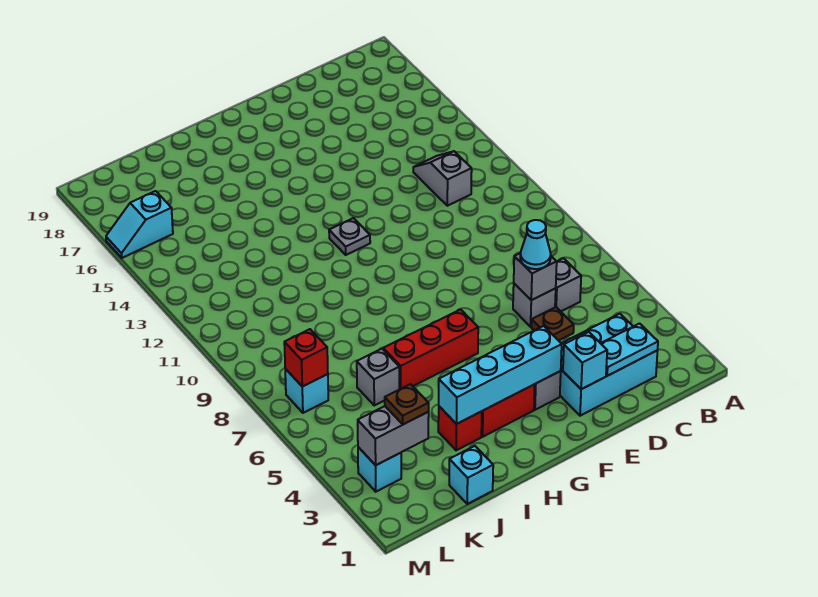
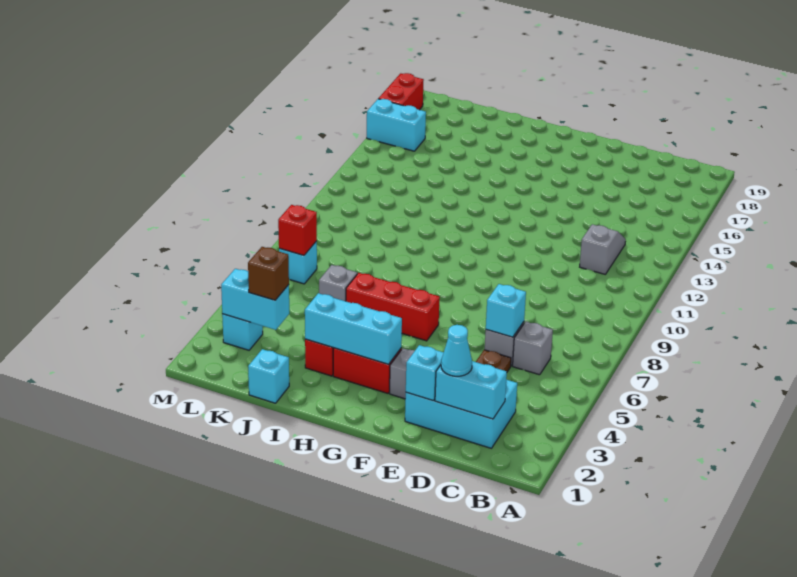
cyan 1x2 plate [601,324,658,376] -> cyan 1x2 brick [435,361,507,419]
grey 1x1 brick [514,253,557,300] -> cyan 1x1 brick [486,284,526,337]
cyan 1x1 cone [520,220,551,269] -> cyan 1x1 cone moved to [441,325,472,376]
cyan 1x4 brick [439,326,562,424] -> cyan 1x3 brick [305,293,402,364]
grey 1x1 plate [329,218,370,255] -> none
grey 1x2 brick [358,406,429,465] -> cyan 1x2 brick [221,269,289,330]
brown 1x1 plate [385,384,429,424] -> brown 1x1 brick [248,247,289,300]
cyan 1x2 slope [106,191,173,258] -> cyan 1x2 brick [367,99,426,151]
none -> red 1x2 brick [378,73,424,110]

